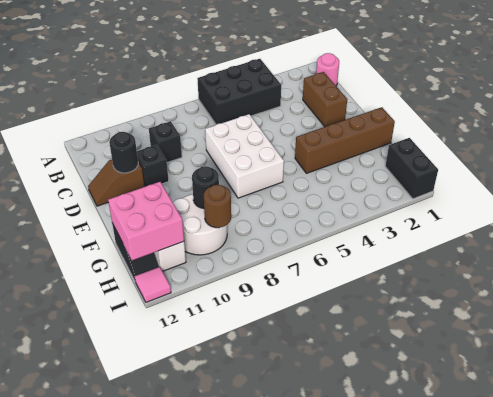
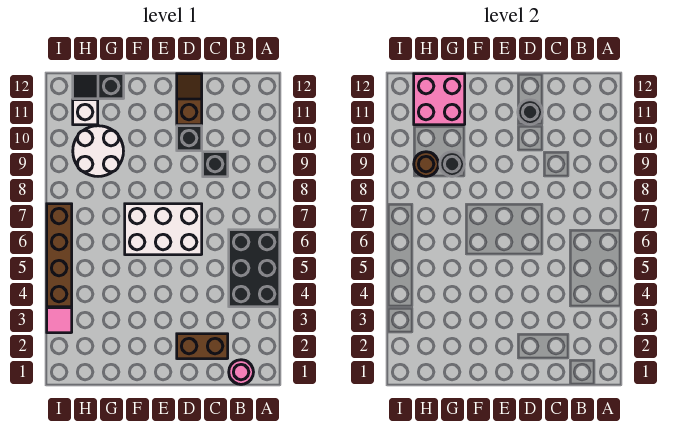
brown 1x4 brick [295,107,395,173] -> brown 1x4 brick moved to [47,204,72,307]
black 1x2 brick [385,138,438,199] -> none
pink 1x1 tile [135,267,171,302] -> pink 1x1 tile moved to [47,308,72,333]

